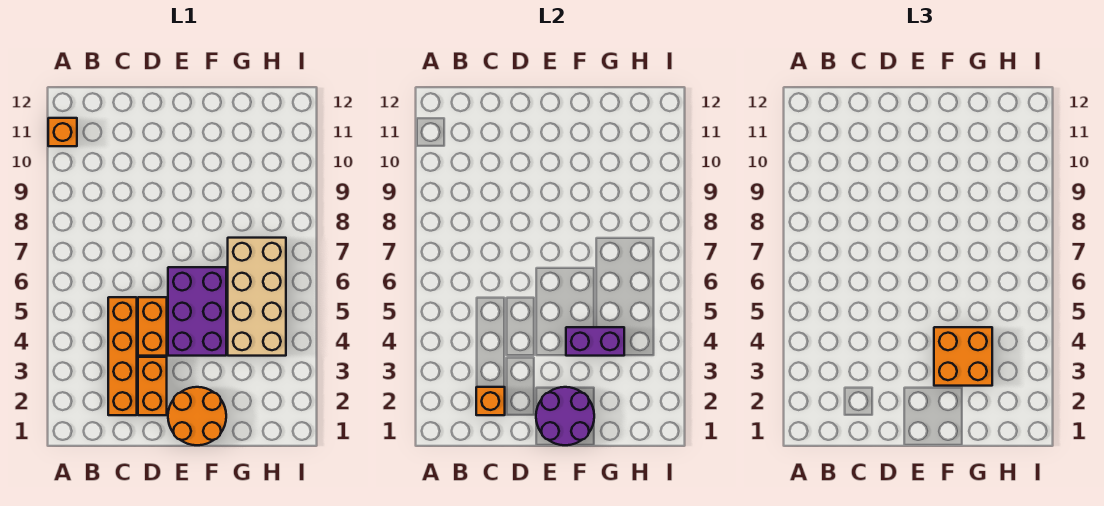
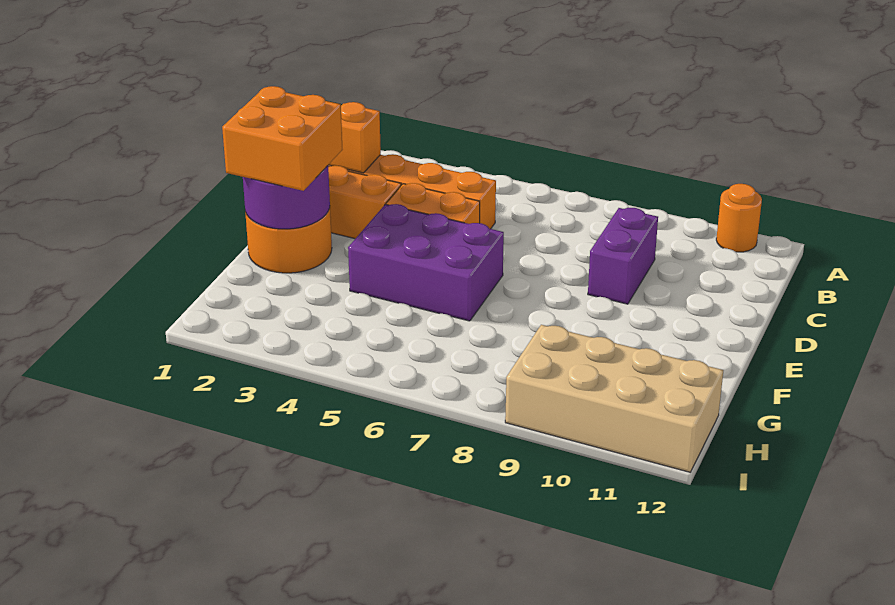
orange 1x1 brick [48,118,77,146] -> orange 1x1 round brick [716,184,762,252]
orange 2x2 brick [934,327,992,386] -> orange 2x2 brick moved to [222,86,343,191]
purple 1x2 brick [566,327,624,356] -> purple 1x2 brick moved to [588,208,658,304]
tan 2x4 brick [228,238,286,356] -> tan 2x4 brick moved to [505,325,723,472]

